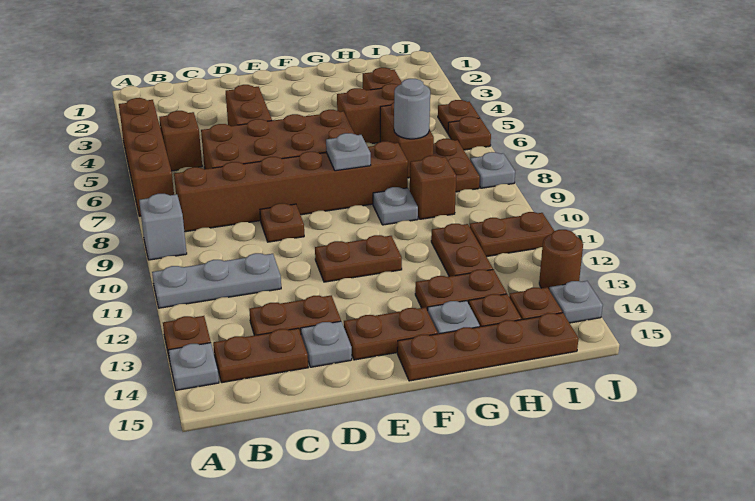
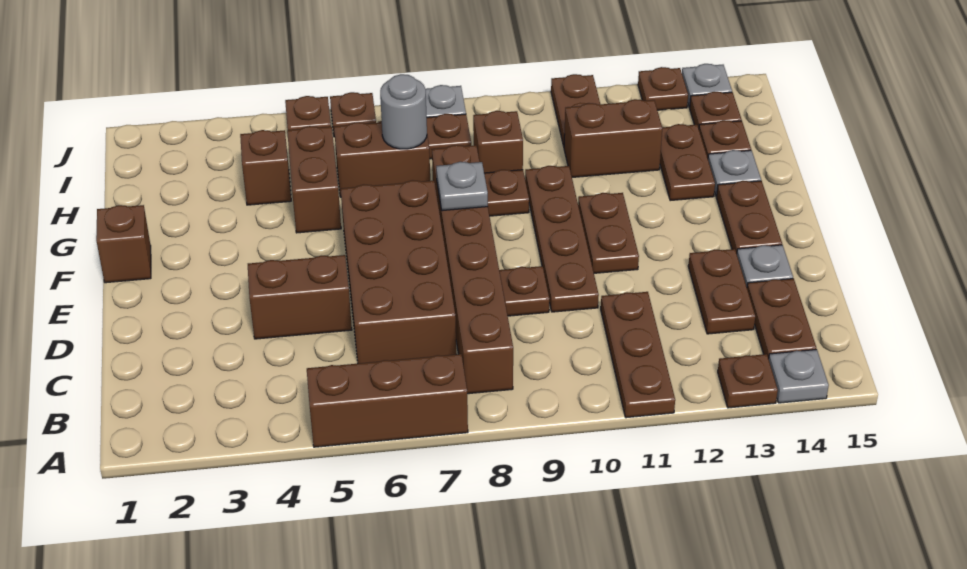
brown 1x4 brick [119,98,174,216] -> brown 1x3 brick [307,354,468,447]
grey 1x1 brick [139,194,187,260] -> none
grey 1x3 plate [152,253,281,308] -> brown 1x3 plate [601,292,675,418]
brown 1x1 brick [159,111,202,171] -> brown 1x1 brick moved to [96,205,151,283]
brown 1x4 plate [397,313,579,381] -> brown 1x4 plate moved to [525,166,599,312]
grey 1x1 plate [373,187,418,225] -> brown 1x1 plate [484,170,529,216]
brown 1x2 plate [431,224,493,276] -> brown 1x2 brick [564,99,662,177]
brown 1x1 round brick [539,230,583,289] -> brown 1x1 plate [638,67,688,110]

